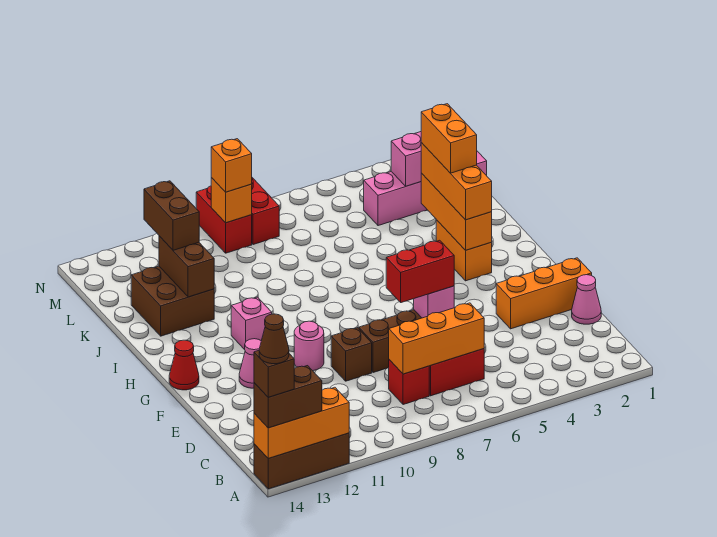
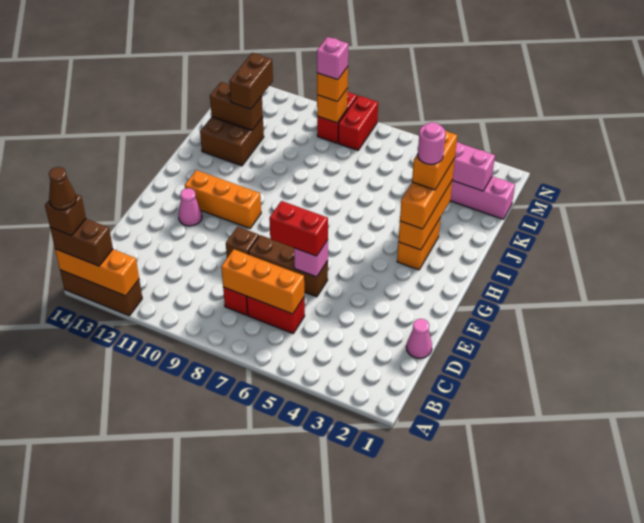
orange 1x3 brick [496,258,592,329] -> orange 1x3 brick moved to [185,170,261,228]
pink 1x1 round brick [294,321,324,371] -> pink 1x1 round brick moved to [418,122,445,164]
red 1x1 cone [169,340,199,390] -> none
pink 1x1 brick [231,297,272,350] -> pink 1x1 brick moved to [317,37,348,80]
brown 1x2 brick [159,236,214,297] -> brown 1x2 brick turned to [210,82,263,130]

